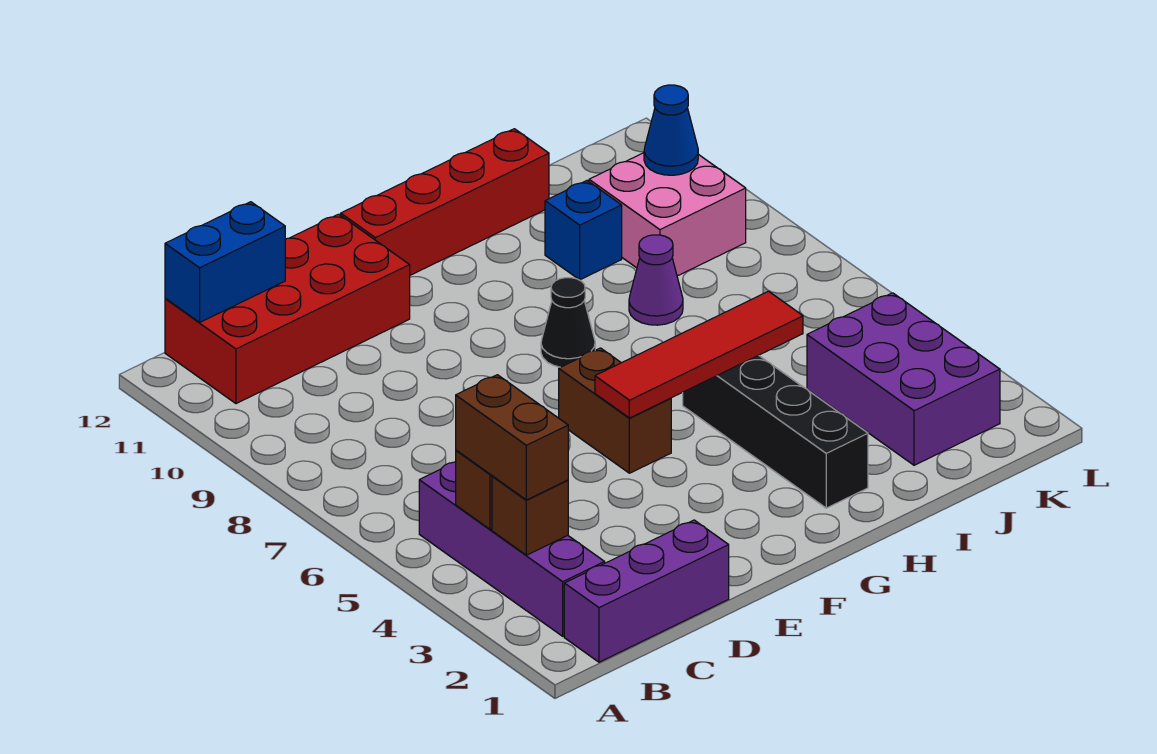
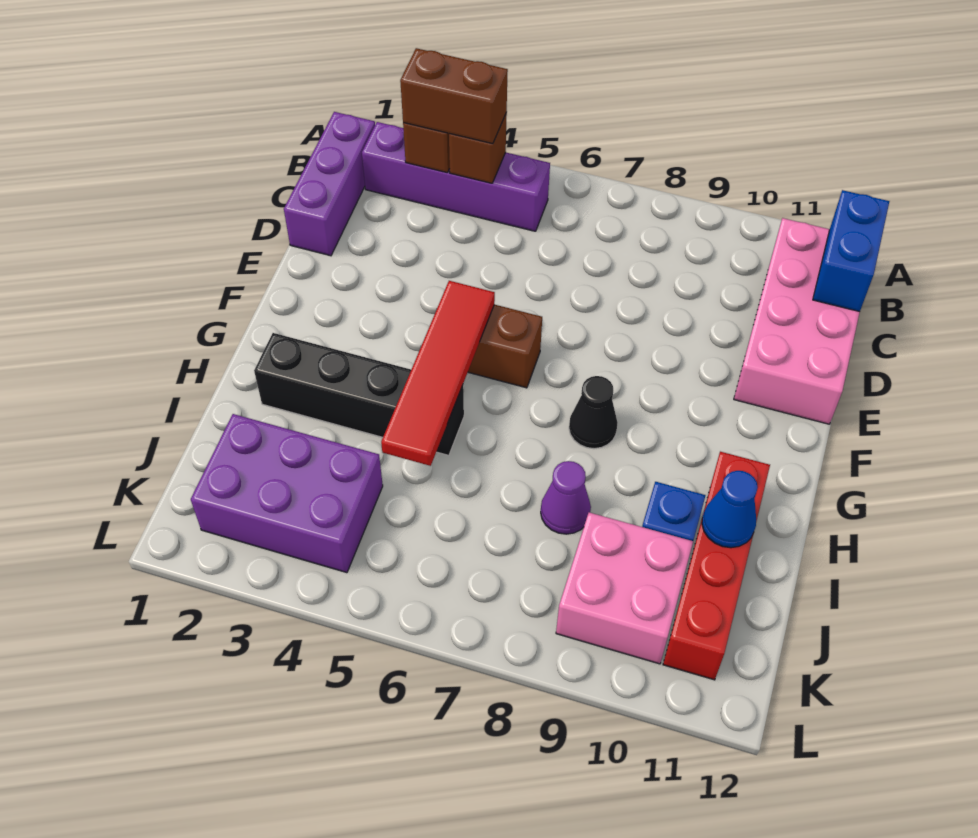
red 2x4 brick [165,214,410,404] -> pink 2x4 brick [734,218,860,424]
red 1x4 brick [341,129,549,275] -> red 1x4 brick moved to [663,452,770,680]
blue 1x1 cone [644,85,698,175] -> blue 1x1 cone moved to [702,471,758,548]

